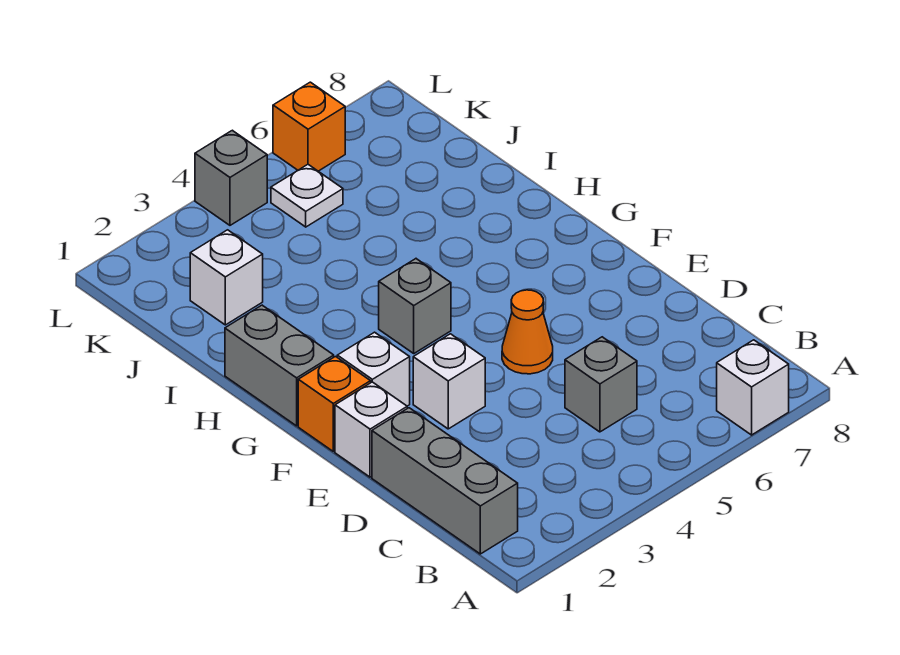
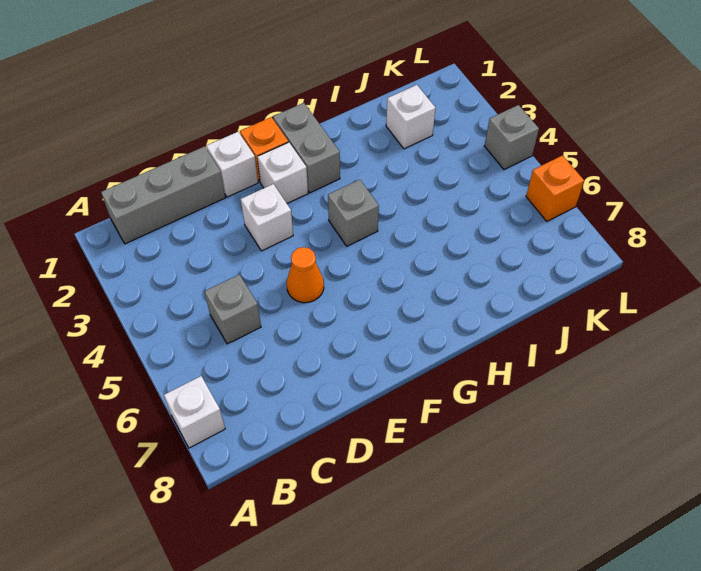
grey 1x2 brick [225,305,334,426] -> grey 1x2 brick turned to [273,103,340,193]
white 1x1 plate [271,165,343,227] -> none

